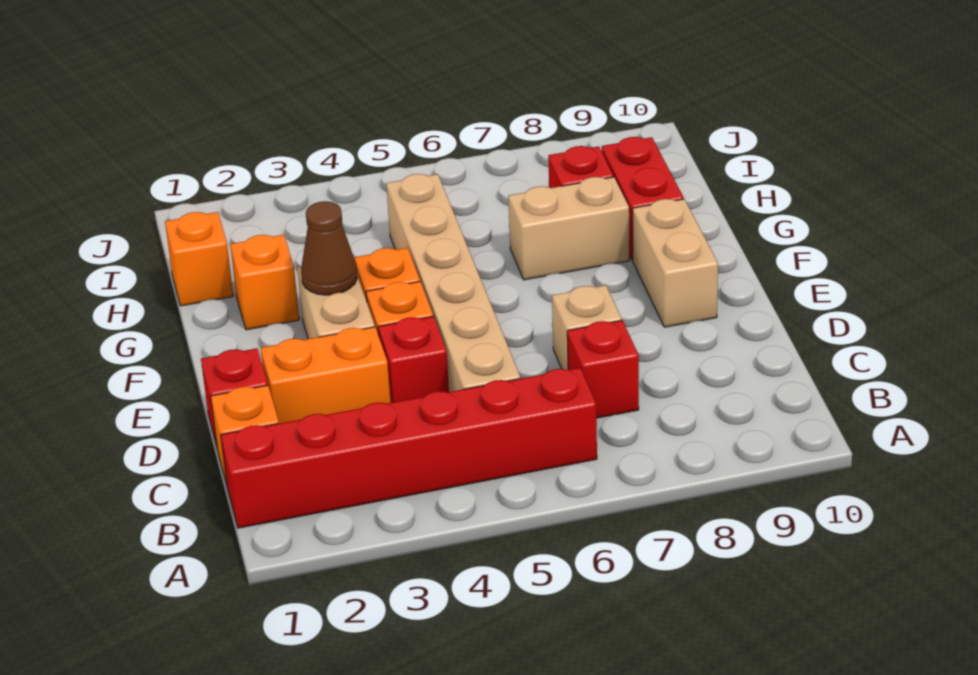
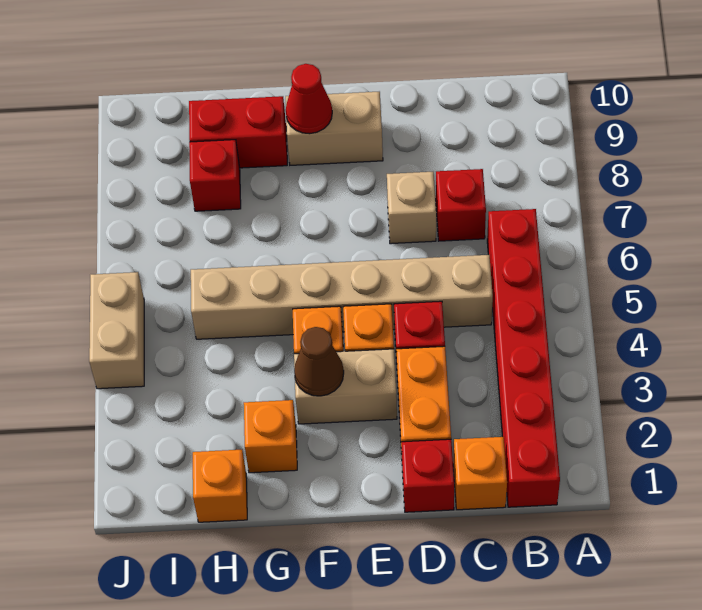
none -> red 1x1 cone [286,64,332,134]
tan 1x2 brick [508,177,629,280] -> tan 1x2 brick moved to [89,272,144,389]

